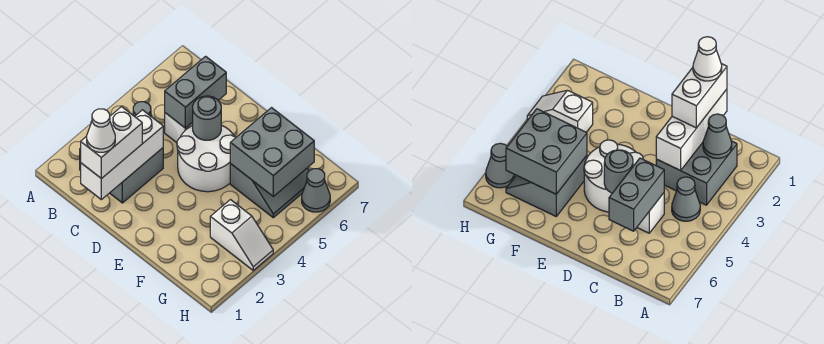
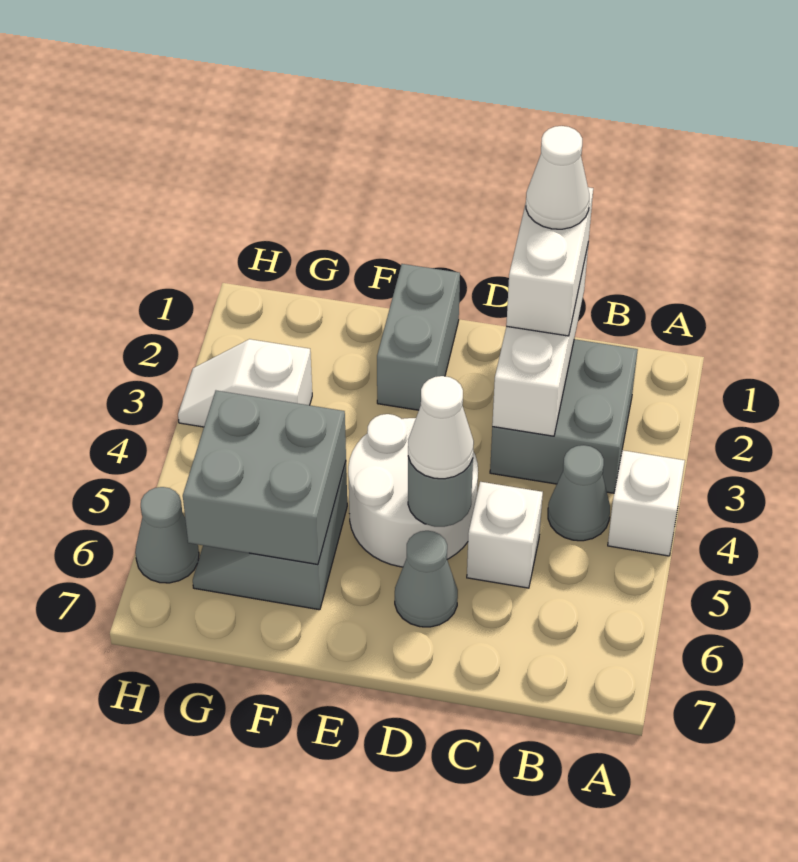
none -> white 1x1 brick [608,450,685,556]
grey 1x1 cone [703,114,732,158] -> grey 1x1 cone moved to [395,531,458,627]
grey 1x2 brick [165,56,226,128] -> grey 1x2 brick moved to [377,264,460,410]
none -> white 1x1 cone [408,376,474,479]

